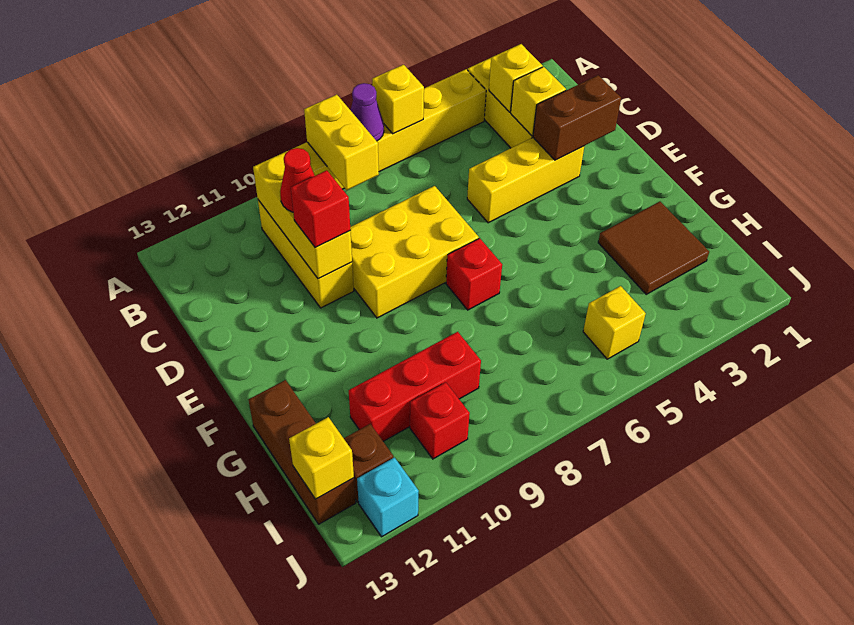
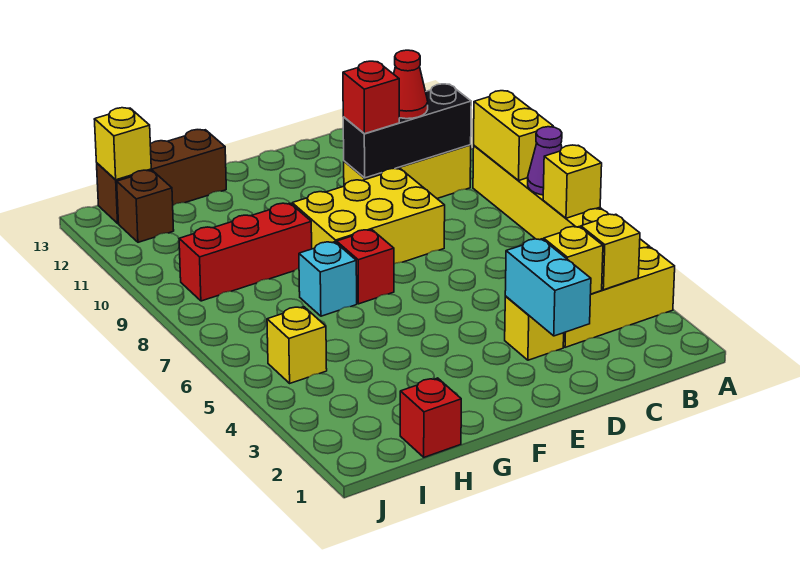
yellow 1x2 brick [304,95,379,190] -> yellow 1x2 brick turned to [474,91,553,180]
yellow 1x3 brick [253,151,352,279] -> black 1x3 brick [343,84,471,178]
brown 1x2 brick [533,75,621,160] -> cyan 1x2 brick [505,239,591,336]
yellow 1x3 brick [467,138,584,223] -> yellow 1x1 brick [505,297,564,360]
yellow 2x3 brick [350,186,479,318] -> yellow 2x3 brick turned to [292,168,445,264]
brown 2x2 tile [598,202,709,294] -> none
red 1x3 brick [349,332,481,441] -> red 1x3 brick turned to [179,203,312,301]
red 1x1 brick [410,382,470,459] -> red 1x1 brick moved to [400,378,461,457]
cyan 1x1 brick [357,458,419,537] -> cyan 1x1 brick moved to [299,242,357,316]

